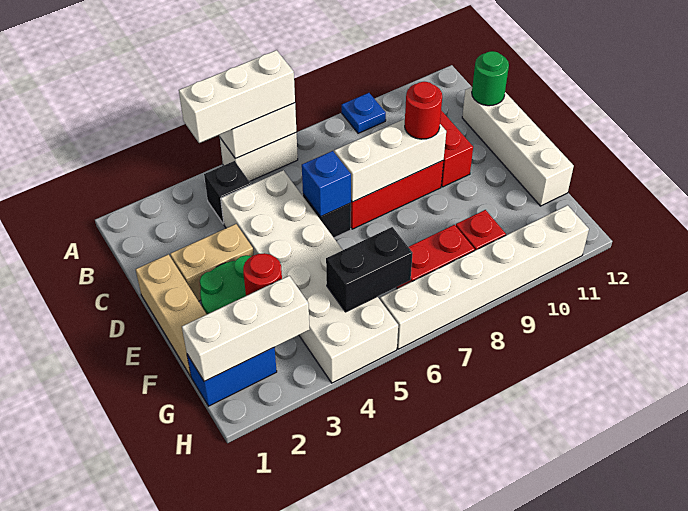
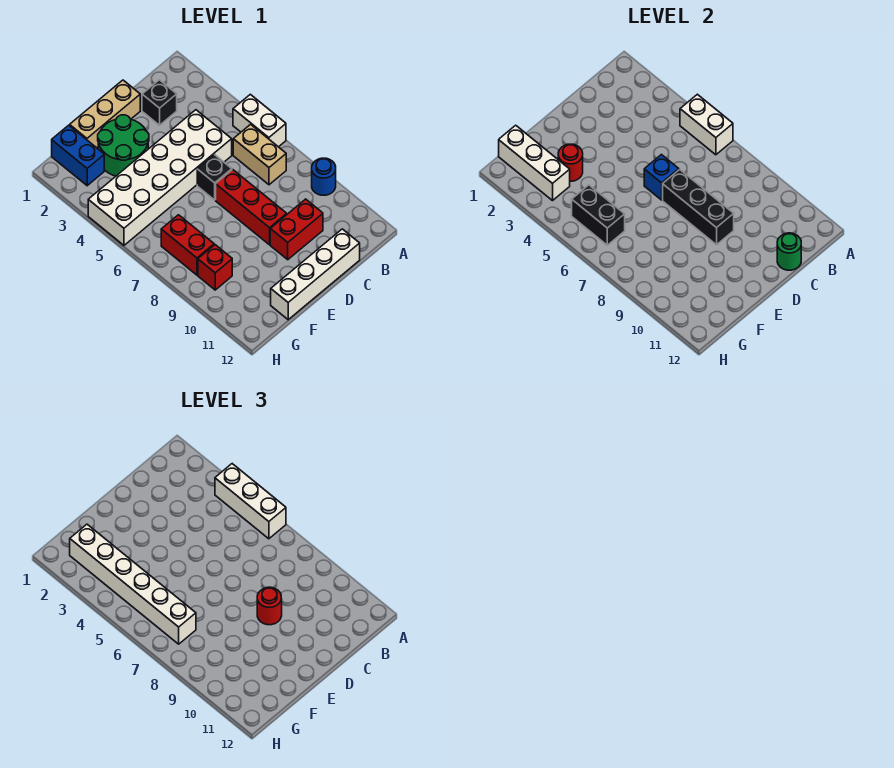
blue 1x1 plate [342,93,386,133] -> blue 1x1 round brick [312,158,336,195]
black 1x1 brick [204,161,251,224] -> black 1x1 brick moved to [142,80,177,125]
tan 1x2 brick [170,224,254,301] -> tan 1x2 brick moved to [233,124,286,185]
white 1x3 brick [334,119,446,202] -> black 1x3 brick [663,170,734,245]
white 1x6 brick [380,205,589,349] -> white 1x6 brick moved to [70,524,196,644]

